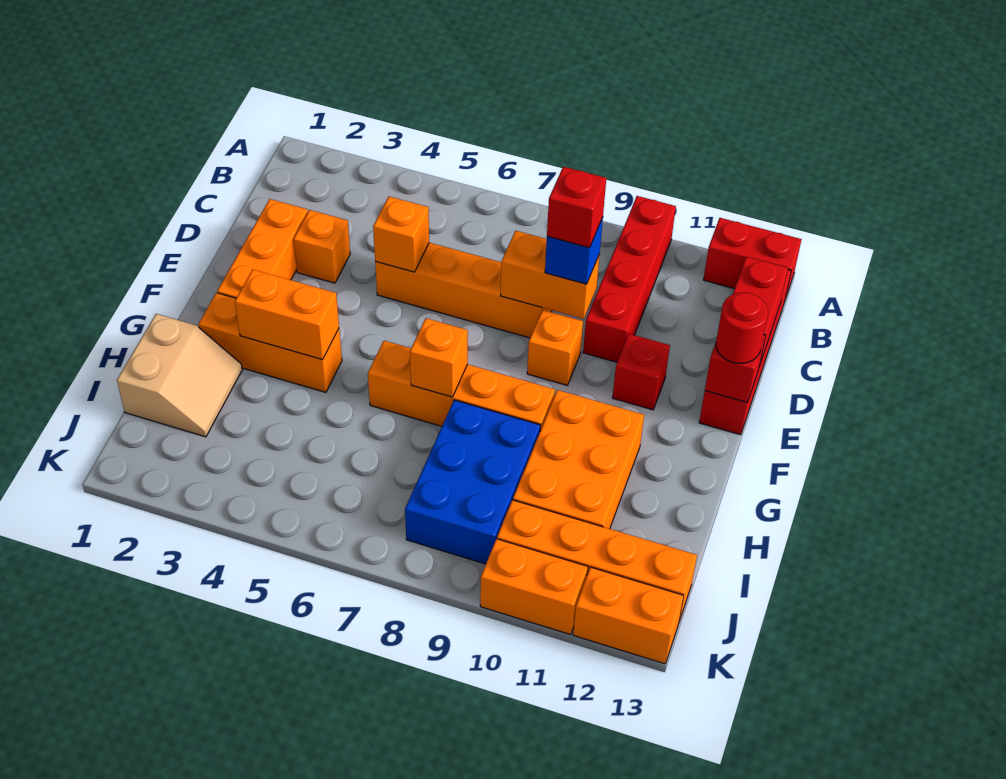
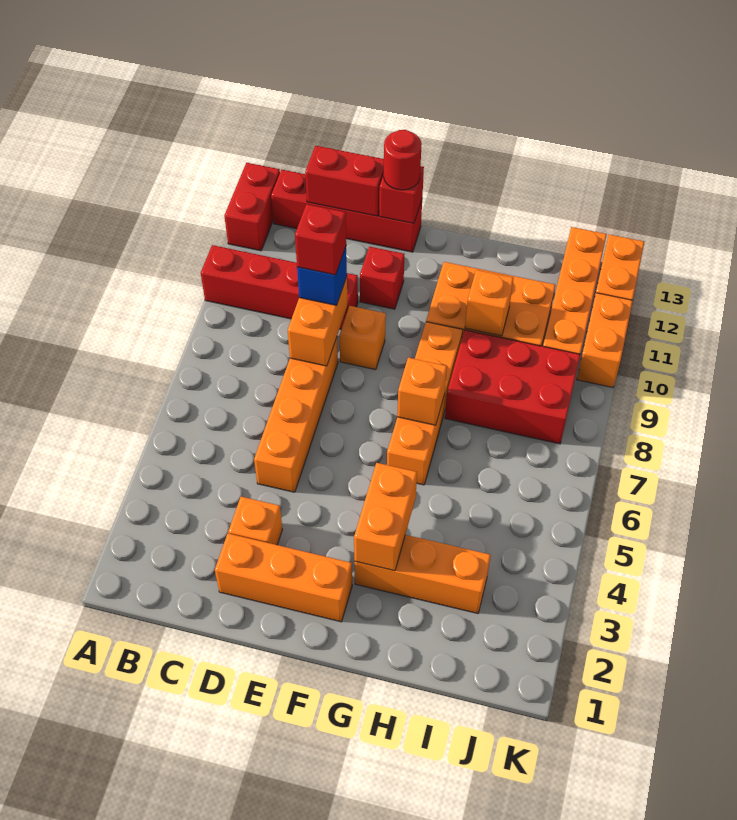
orange 1x1 brick [373,197,429,272] -> orange 1x1 brick moved to [465,270,514,336]
orange 1x3 brick [198,293,342,392] -> orange 1x3 brick turned to [354,535,491,614]
tan 2x2 slope [117,314,242,437] -> none
blue 2x3 brick [405,400,540,564] -> red 2x3 brick [445,330,580,444]

